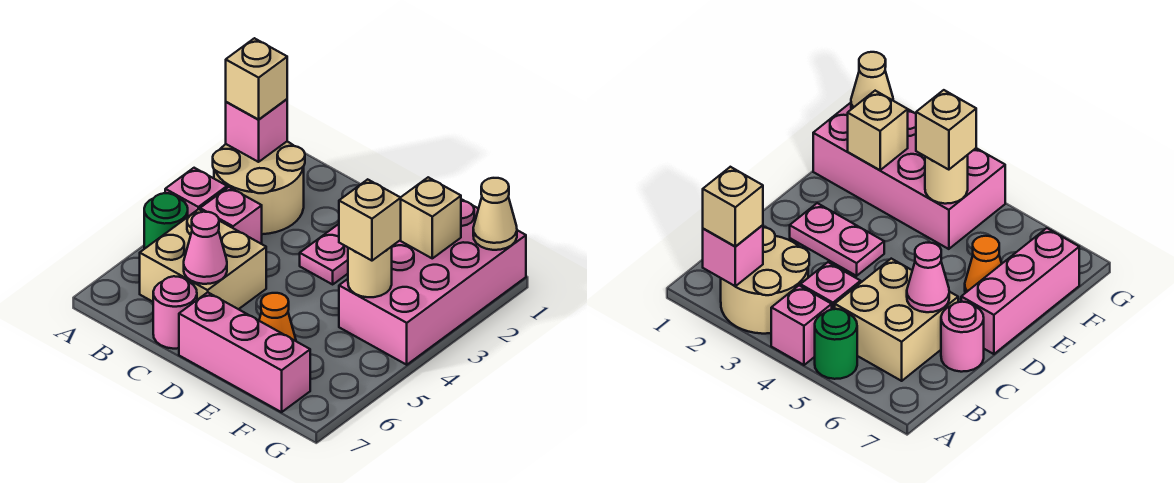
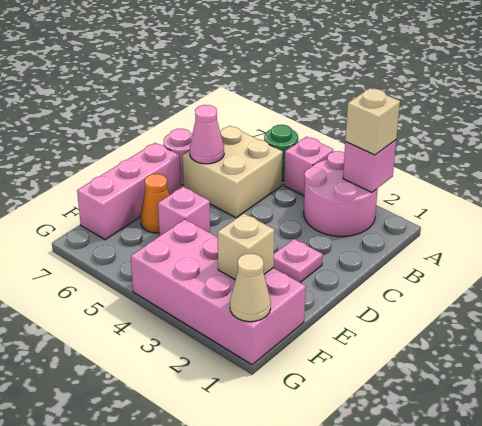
tan 2x2 round brick [213,142,305,234] -> pink 2x2 round brick [304,151,378,237]
pink 1x1 brick [200,187,262,244] -> pink 1x1 brick moved to [158,187,210,235]
pink 1x2 plate [300,224,348,284] -> pink 1x1 plate [273,239,323,282]
tan 1x1 round brick [348,247,392,297] -> none
tan 1x1 brick [339,179,401,261] -> none

